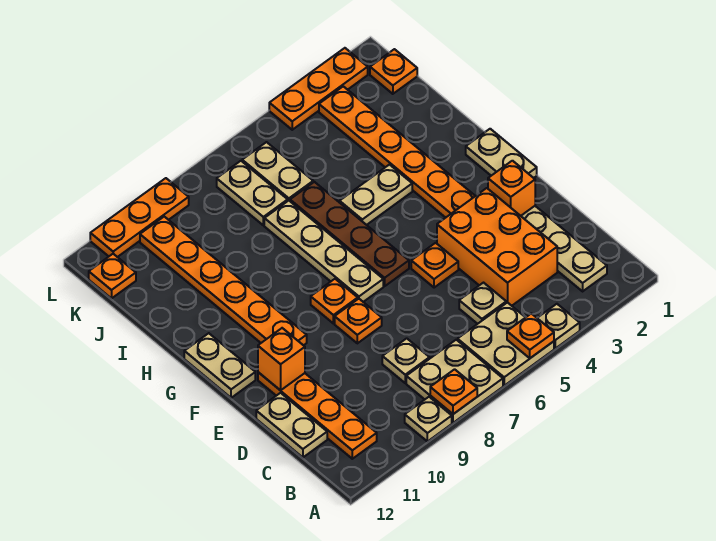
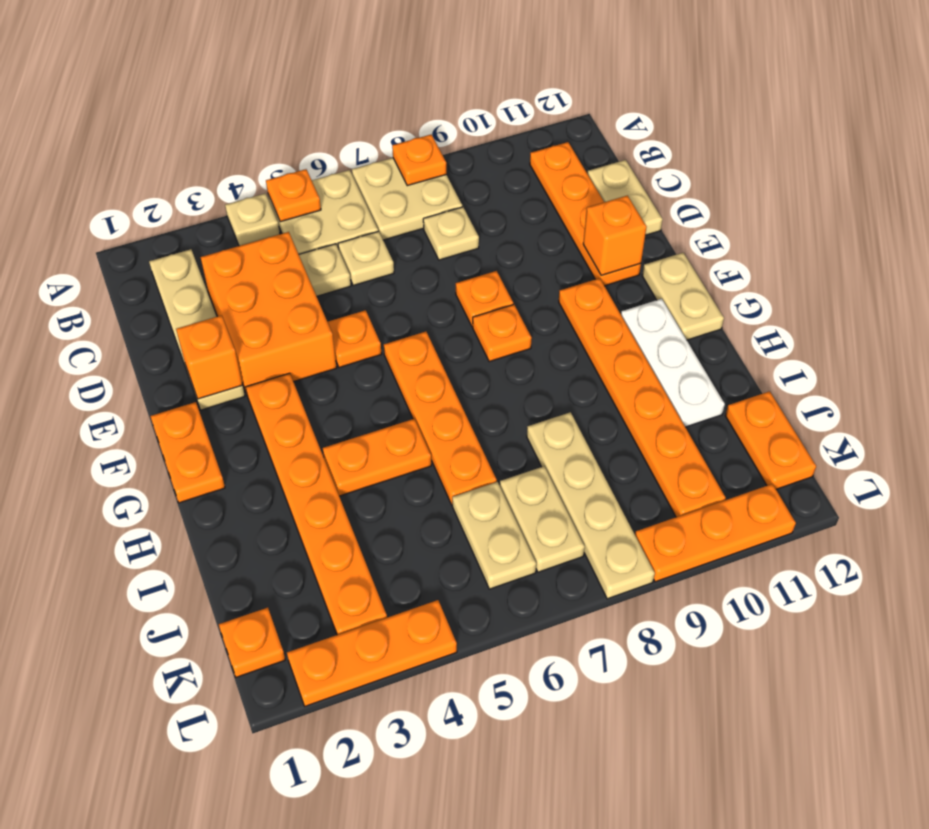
tan 1x1 plate [405,397,452,441] -> tan 1x1 plate moved to [338,231,394,286]
tan 1x2 plate [466,129,537,178] -> orange 1x2 plate [150,402,225,503]
brown 1x4 plate [290,182,409,286] -> orange 1x4 plate [384,332,497,505]
tan 1x4 plate [264,201,383,302] -> tan 1x4 plate moved to [527,412,655,599]
none -> white 1x3 plate [621,299,725,427]
tan 1x2 plate [340,165,412,225] -> orange 1x2 plate [323,419,431,496]
orange 1x1 plate [89,254,136,298] -> orange 1x2 plate [725,391,816,489]

